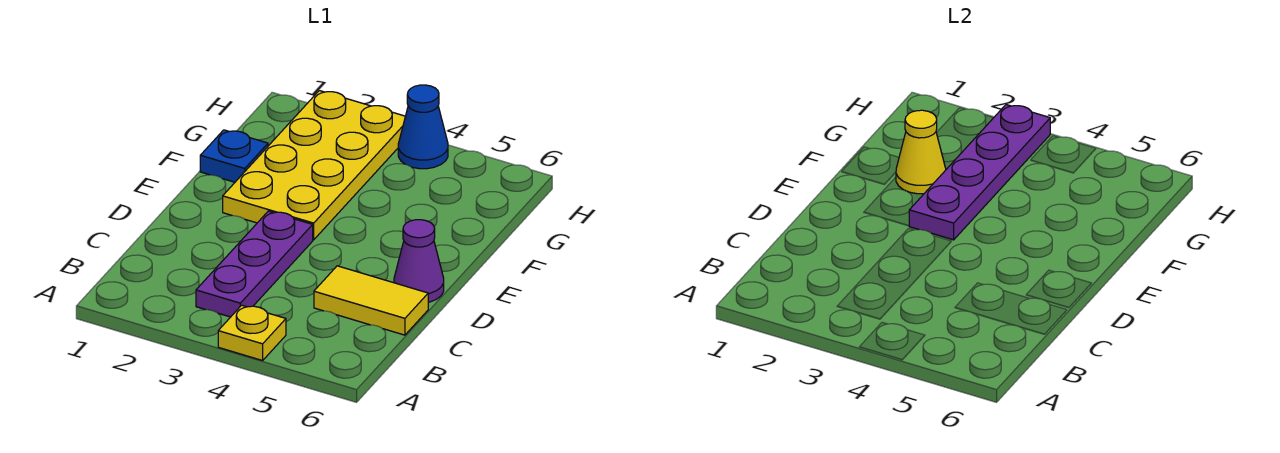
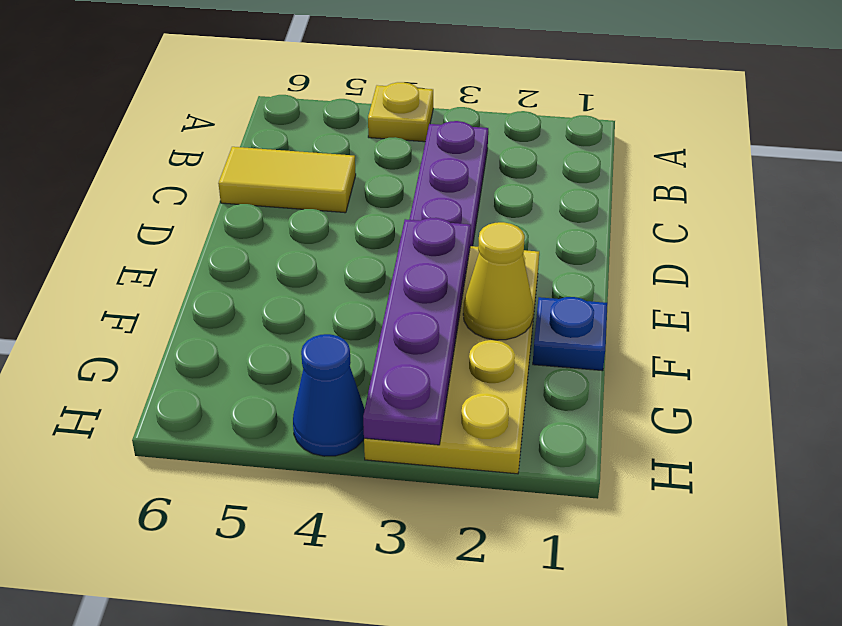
purple 1x1 cone [394,220,444,302] -> none

